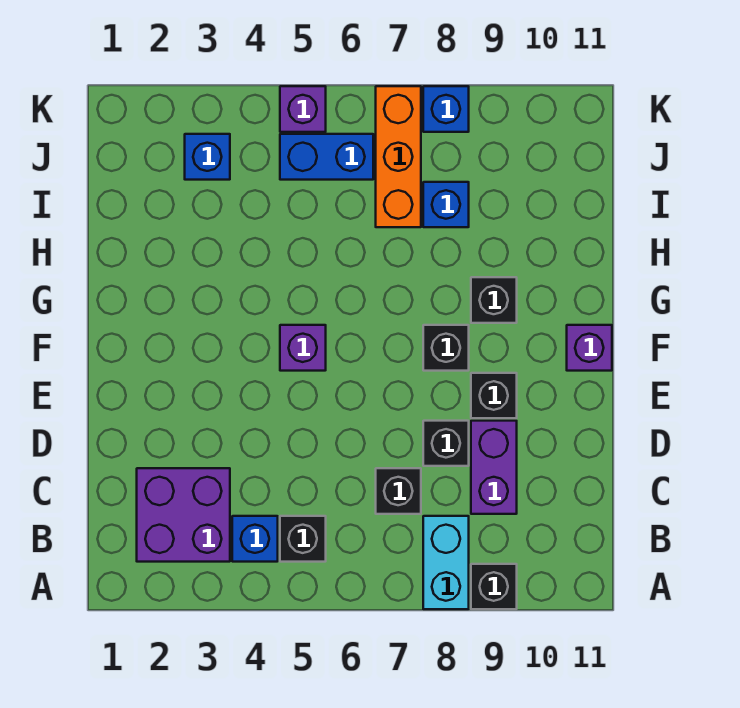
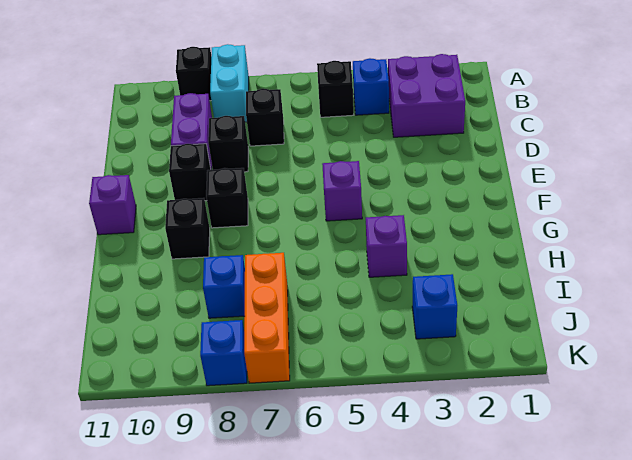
blue 1x2 brick [280,134,373,180] -> none
purple 1x1 brick [280,86,326,132] -> purple 1x1 brick moved to [366,215,407,277]

